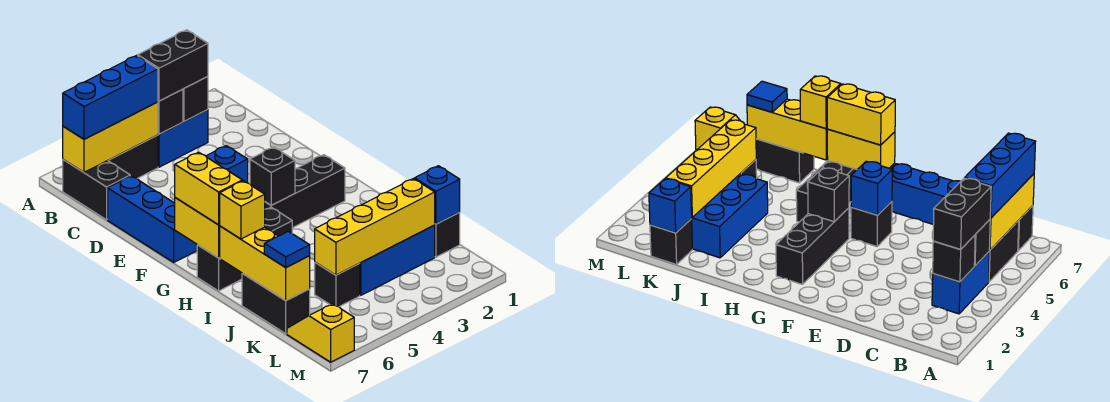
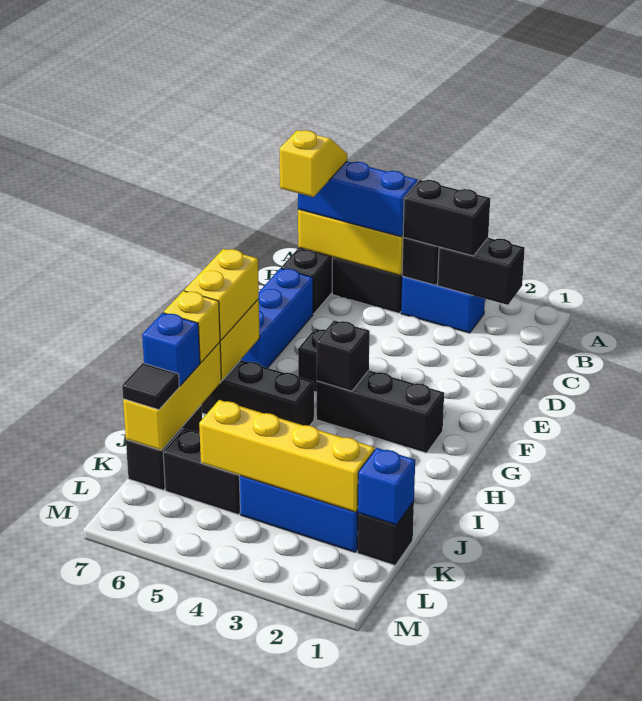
black 1x1 brick [183,77,208,121] -> black 1x2 brick [438,238,525,305]
blue 1x1 brick [206,146,248,183] -> blue 1x1 brick moved to [142,313,200,386]
black 1x1 brick [315,262,360,307] -> black 1x2 brick [163,429,240,515]
blue 1x1 tile [264,231,310,267] -> black 1x1 tile [122,363,179,410]
yellow 1x2 slope [287,304,354,362] -> yellow 1x2 slope moved to [280,130,347,197]

